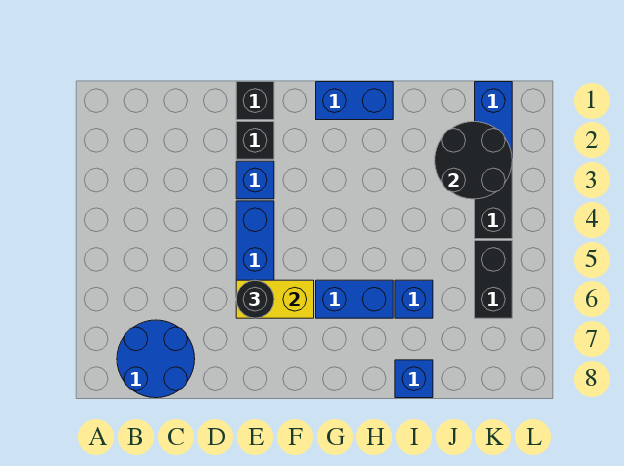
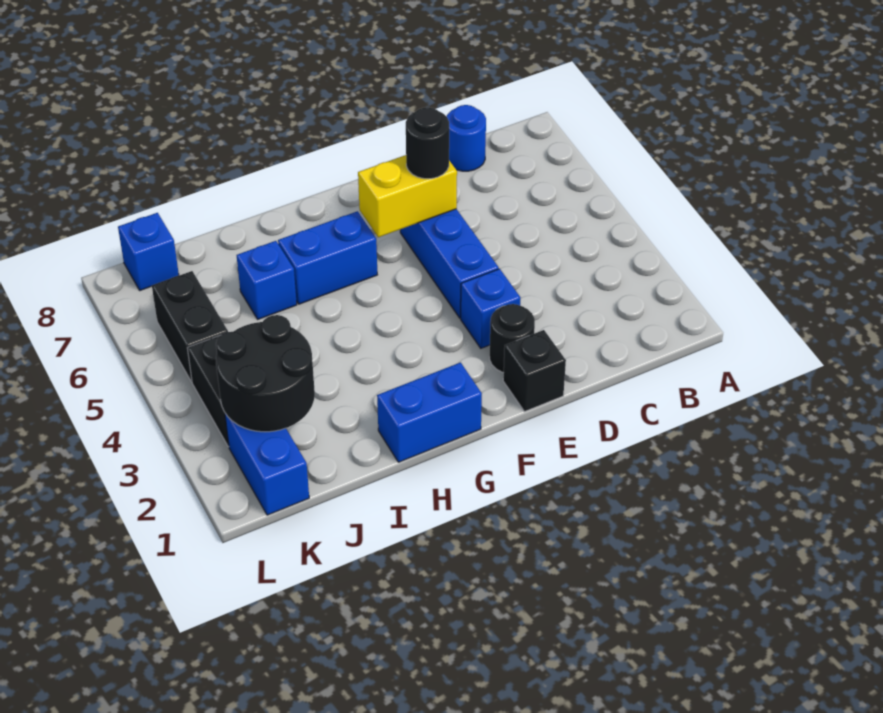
blue 2x2 round brick [117,320,195,398] -> blue 1x1 round brick [446,105,486,171]
black 1x1 brick [236,122,274,159] -> black 1x1 round brick [490,304,535,373]
blue 1x1 brick [395,360,433,398] -> blue 1x1 brick moved to [118,213,179,290]

